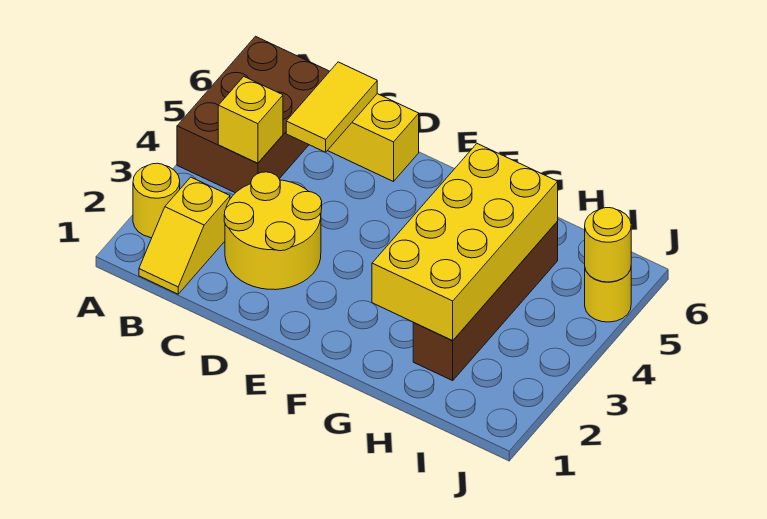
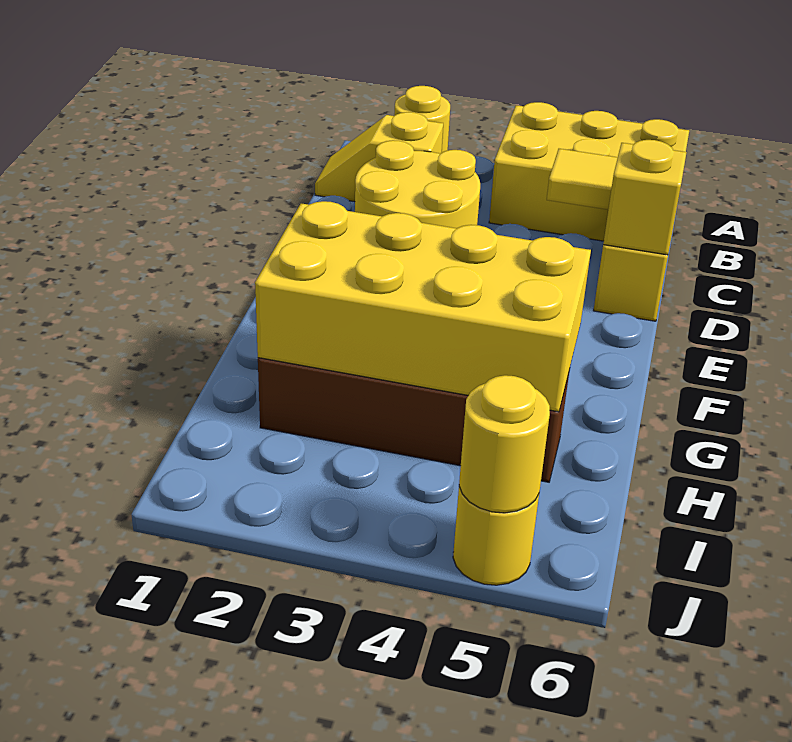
brown 2x3 brick [177,36,330,193] -> yellow 2x3 brick [489,102,689,241]
yellow 1x1 brick [218,77,283,163] -> yellow 1x1 brick moved to [603,140,687,255]

